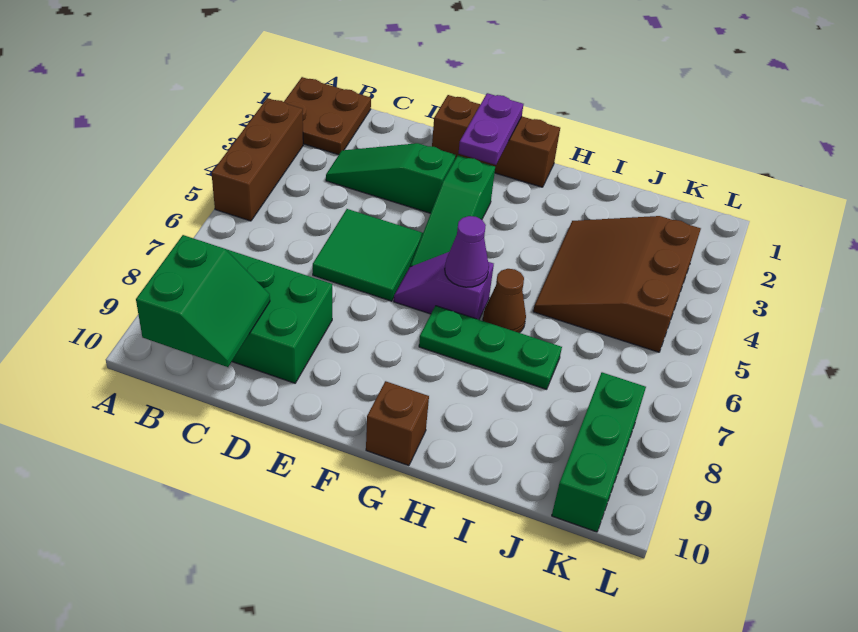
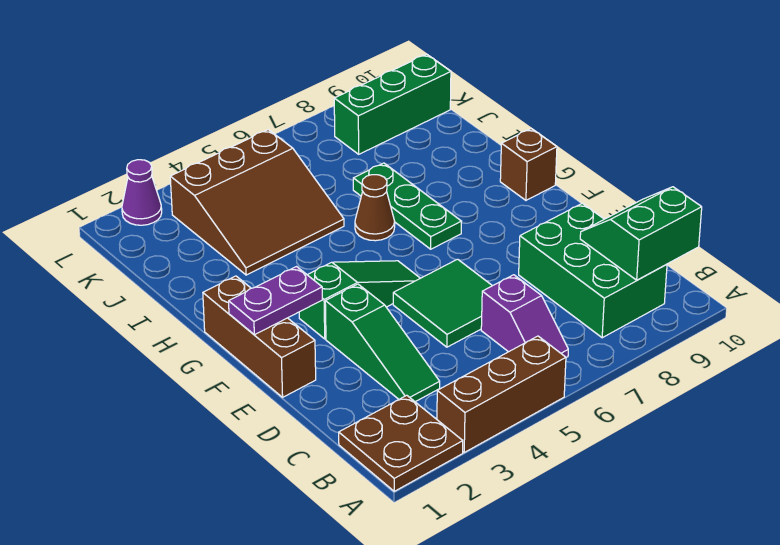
purple 1x2 slope [394,252,494,320] -> purple 1x2 slope moved to [481,275,568,357]
purple 1x1 cone [445,216,489,287] -> purple 1x1 cone moved to [122,160,162,225]

